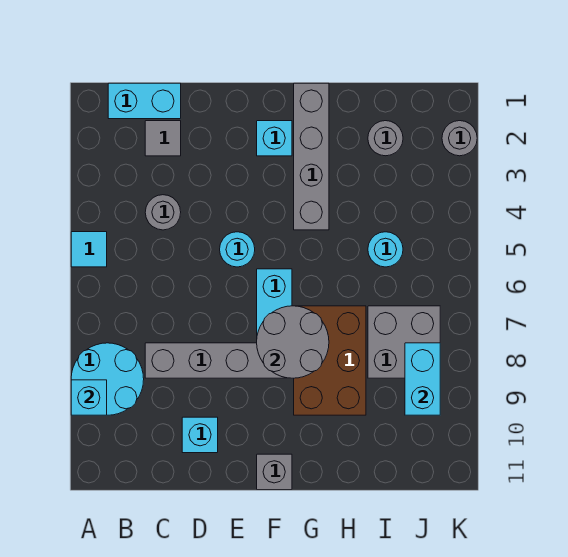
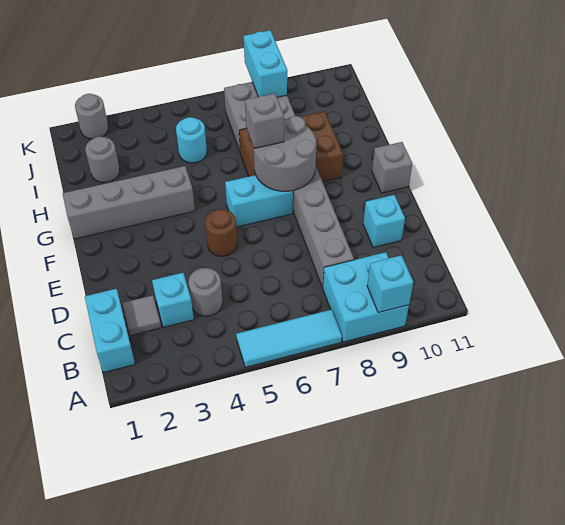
cyan 1x1 tile [71,232,107,267] -> cyan 1x3 tile [236,310,342,367]
cyan 2x2 round brick [71,343,144,415] -> cyan 2x2 brick [323,252,409,342]
cyan 1x1 round brick [220,232,255,267] -> brown 1x1 round brick [205,209,238,256]
cyan 1x1 brick [257,121,292,156] -> cyan 1x1 brick moved to [152,273,194,327]
none -> grey 1x1 brick [245,93,284,148]
cyan 1x2 brick [405,343,440,415] -> cyan 1x2 brick turned to [244,30,287,97]

